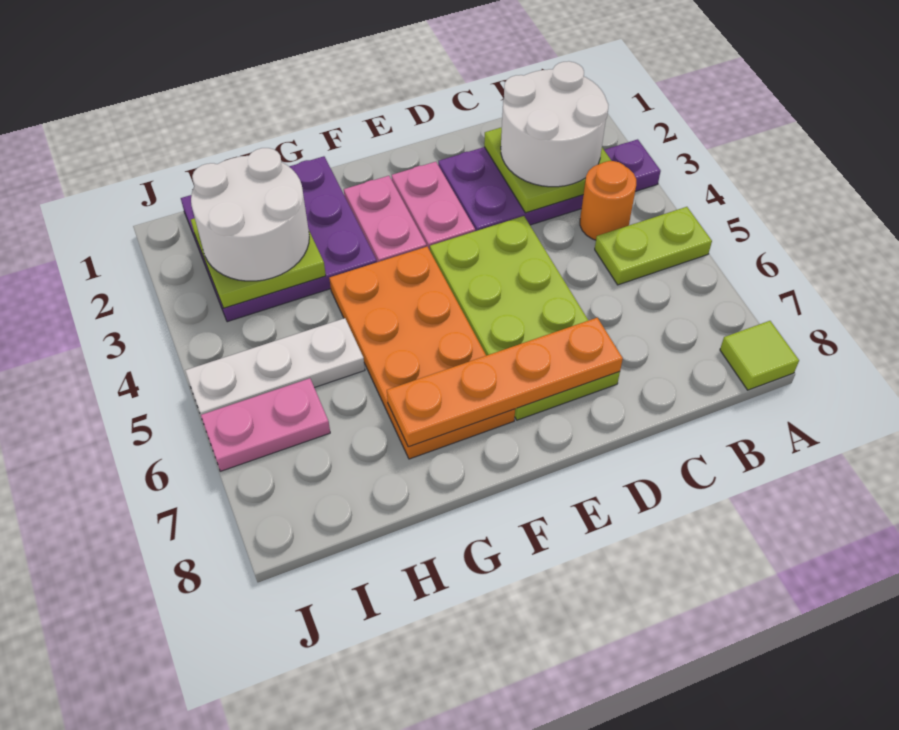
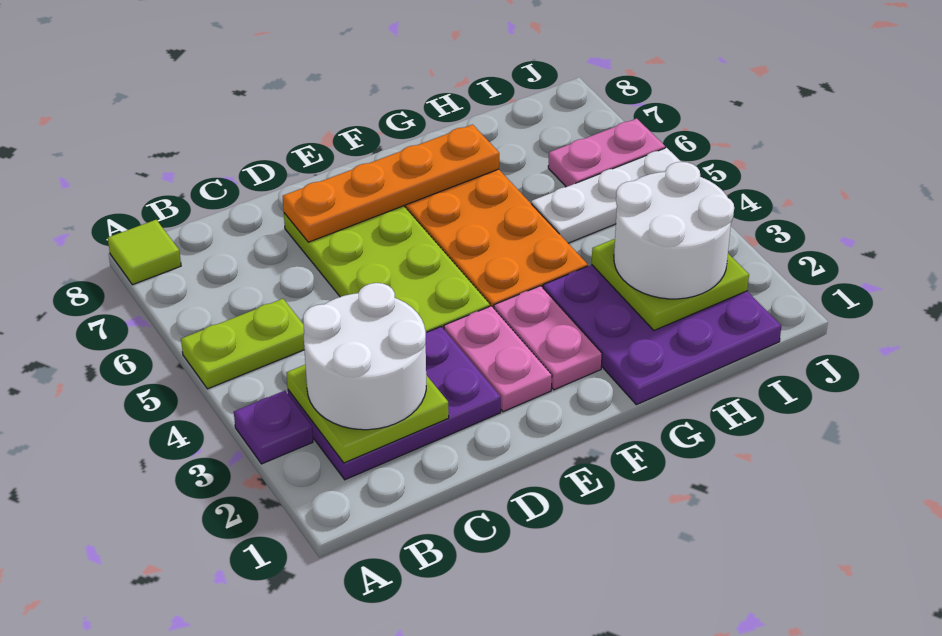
orange 1x1 round brick [580,161,636,240] -> none

